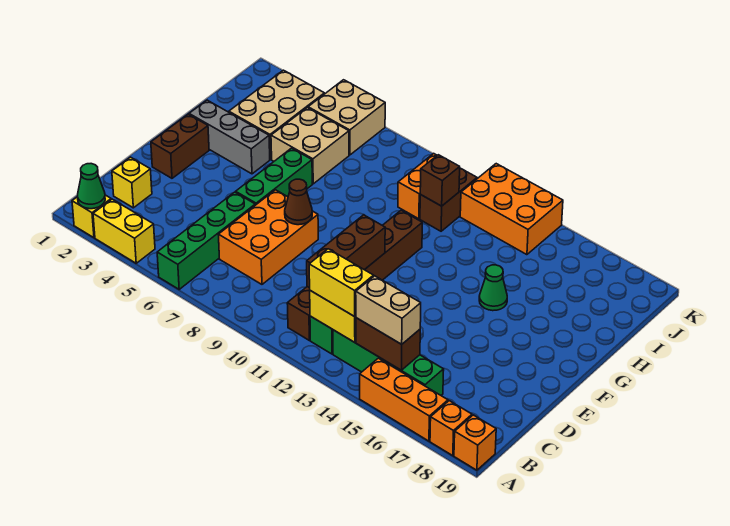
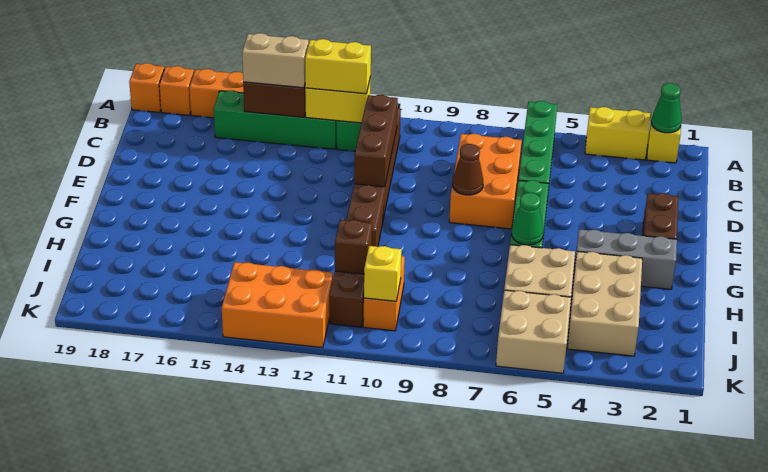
yellow 1x1 brick [112,157,152,208] -> yellow 1x1 brick moved to [364,246,402,301]
green 1x1 cone [479,265,507,311] -> green 1x1 cone moved to [512,193,544,245]

